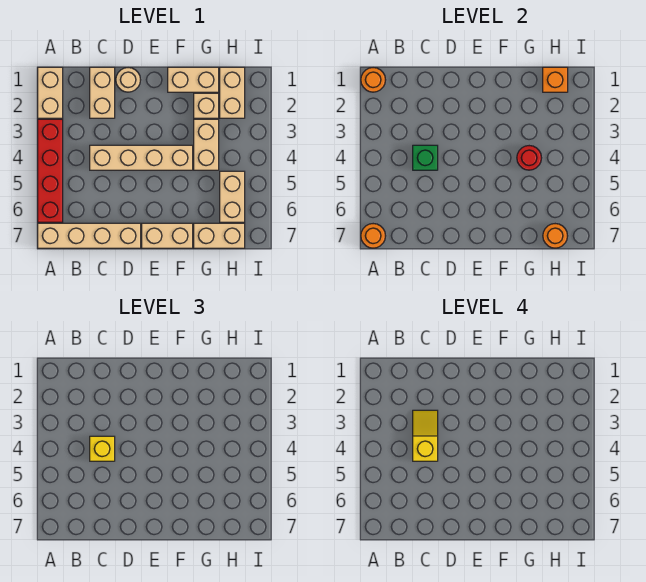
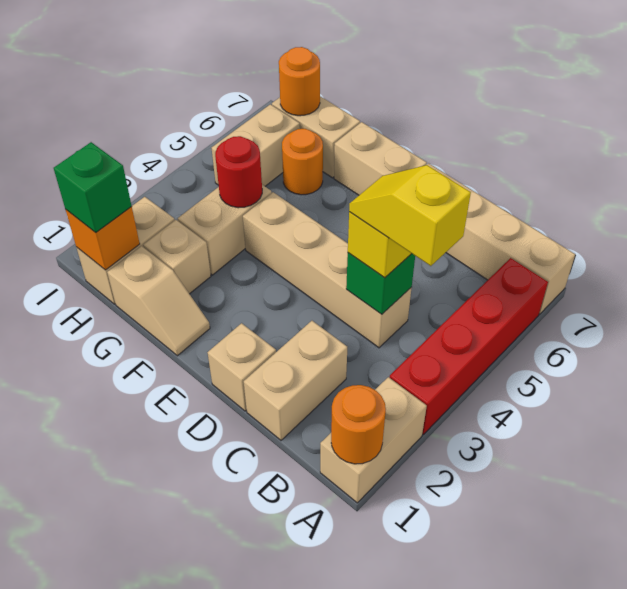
orange 1x1 round brick [361,224,385,248] -> orange 1x1 round brick moved to [282,129,323,195]
yellow 1x2 slope [413,410,438,461] -> yellow 1x2 slope turned to [349,165,471,266]
tan 1x1 round brick [116,68,140,92] -> tan 1x1 brick [208,323,276,411]
tan 1x2 brick [168,67,219,92] -> tan 1x2 slope [107,246,210,356]
none -> green 1x1 brick [54,142,132,233]

